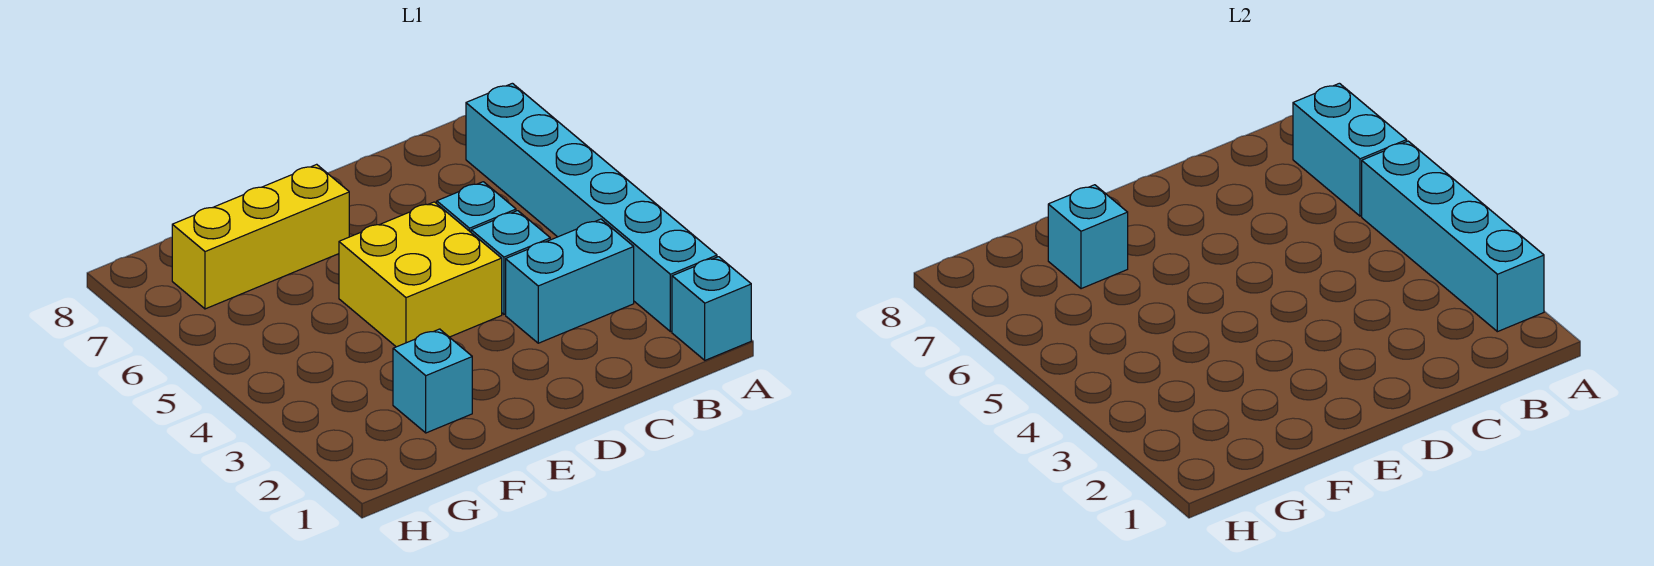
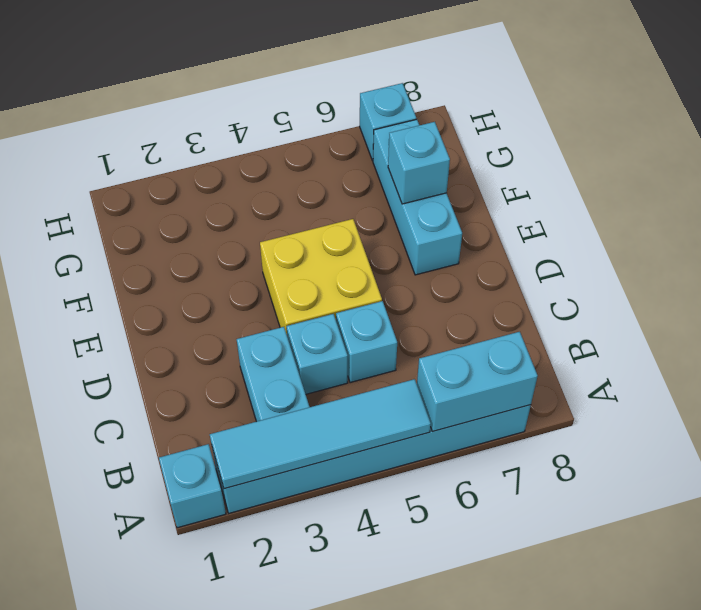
cyan 1x4 brick [1362,141,1544,332] -> cyan 1x4 tile [210,379,431,489]
yellow 1x3 brick [172,164,349,309] -> cyan 1x3 brick [373,119,462,275]
cyan 1x1 brick [393,329,472,433] -> cyan 1x1 brick moved to [360,83,416,161]

